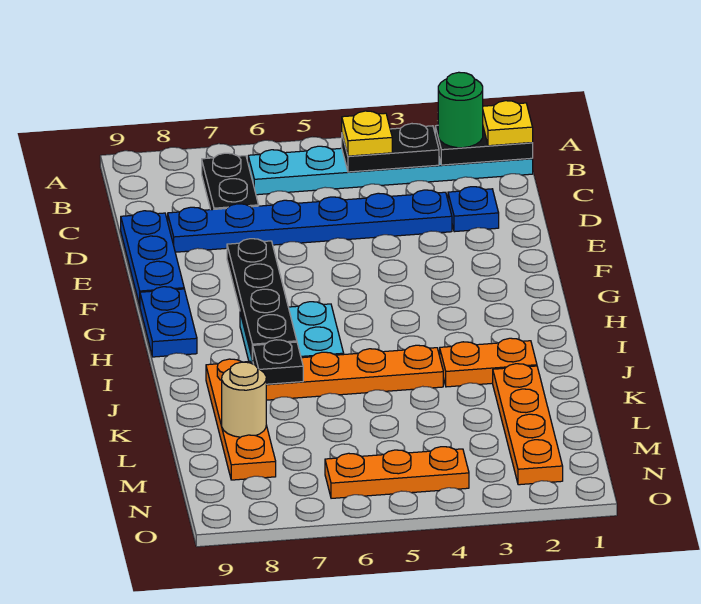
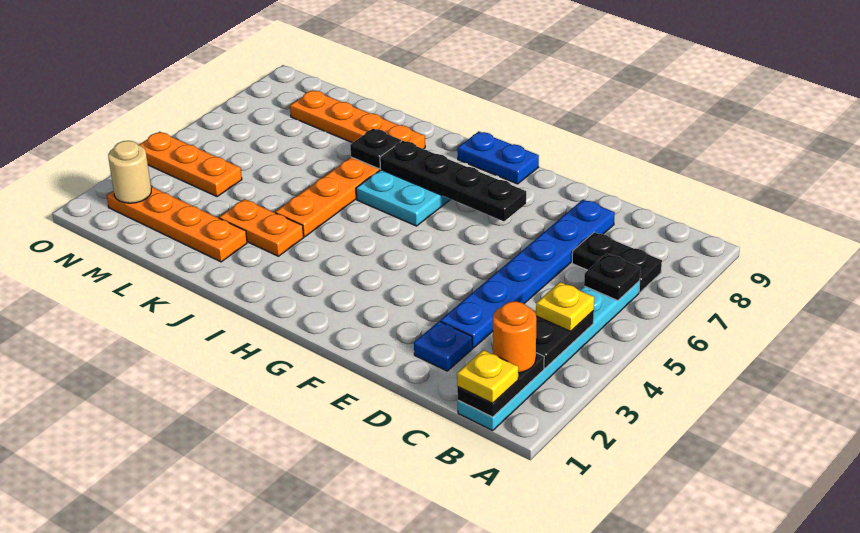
green 1x1 round brick [438,72,483,148] -> orange 1x1 round brick [493,301,536,373]
none -> black 1x1 plate [584,253,641,300]
blue 1x3 plate [121,211,184,305] -> none
orange 1x2 plate [440,338,537,387] -> orange 1x2 plate turned to [219,199,304,256]
tan 1x1 round brick [222,362,267,437] -> tan 1x1 round brick moved to [108,141,151,203]
orange 1x3 plate [325,447,469,498] -> orange 1x3 plate turned to [139,132,242,197]

